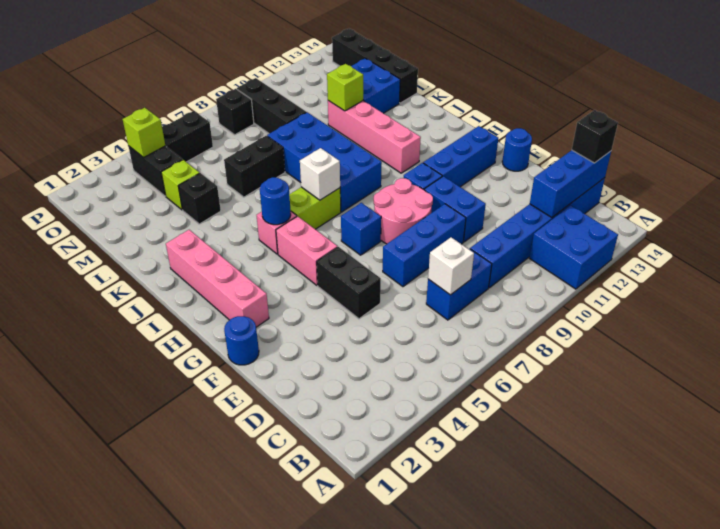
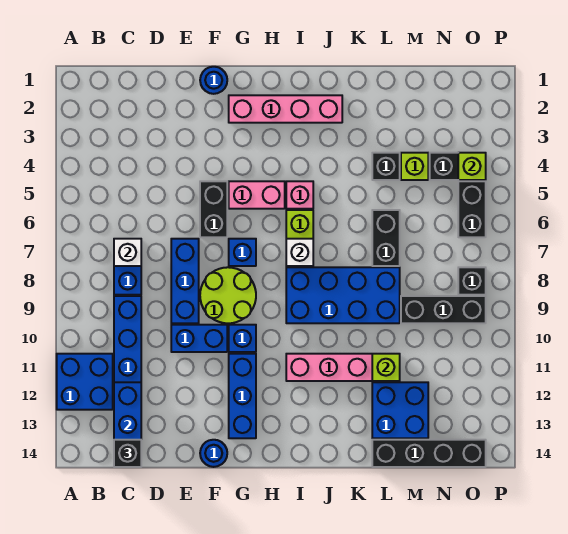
black 1x2 brick [317,247,381,319] -> black 1x2 brick turned to [200,181,227,237]
pink 2x2 round brick [374,178,433,244] -> lime 2x2 round brick [200,267,256,323]
blue 1x1 round brick [260,177,291,225] -> none

